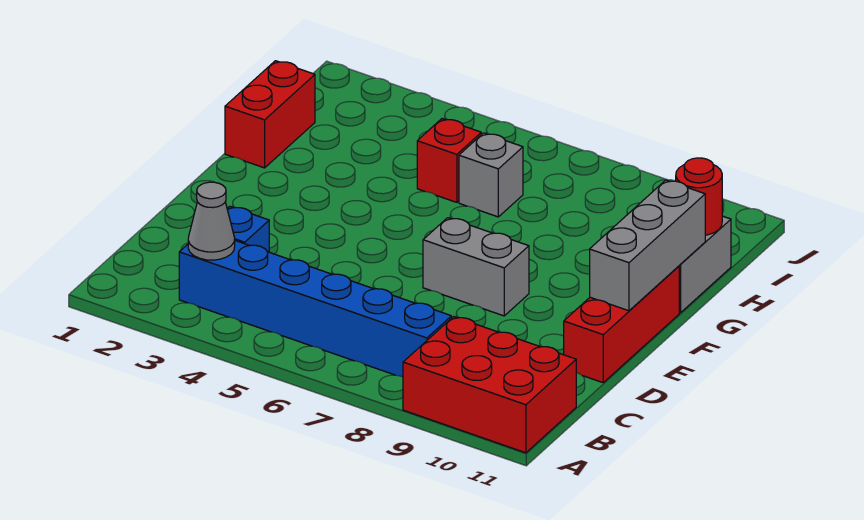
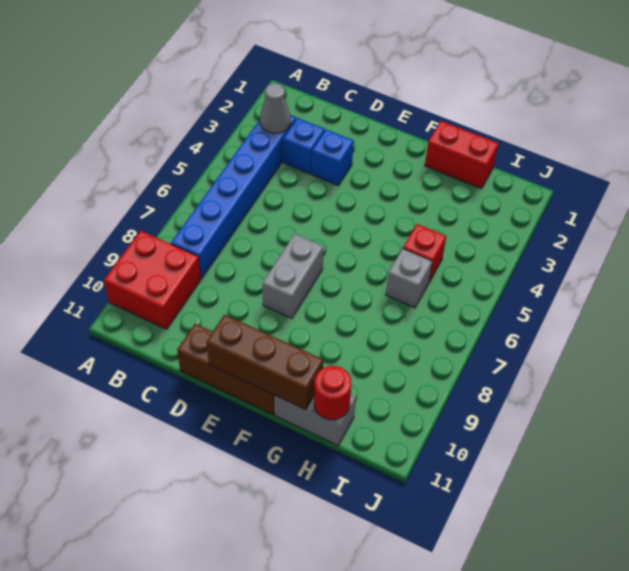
red 2x3 brick [403,317,576,453] -> red 2x2 brick [104,231,201,329]
none -> blue 1x1 brick [311,129,354,186]
red 1x3 brick [564,266,679,383] -> brown 1x3 brick [177,324,275,415]
grey 1x3 brick [590,180,705,311] -> brown 1x3 brick [206,315,323,410]

